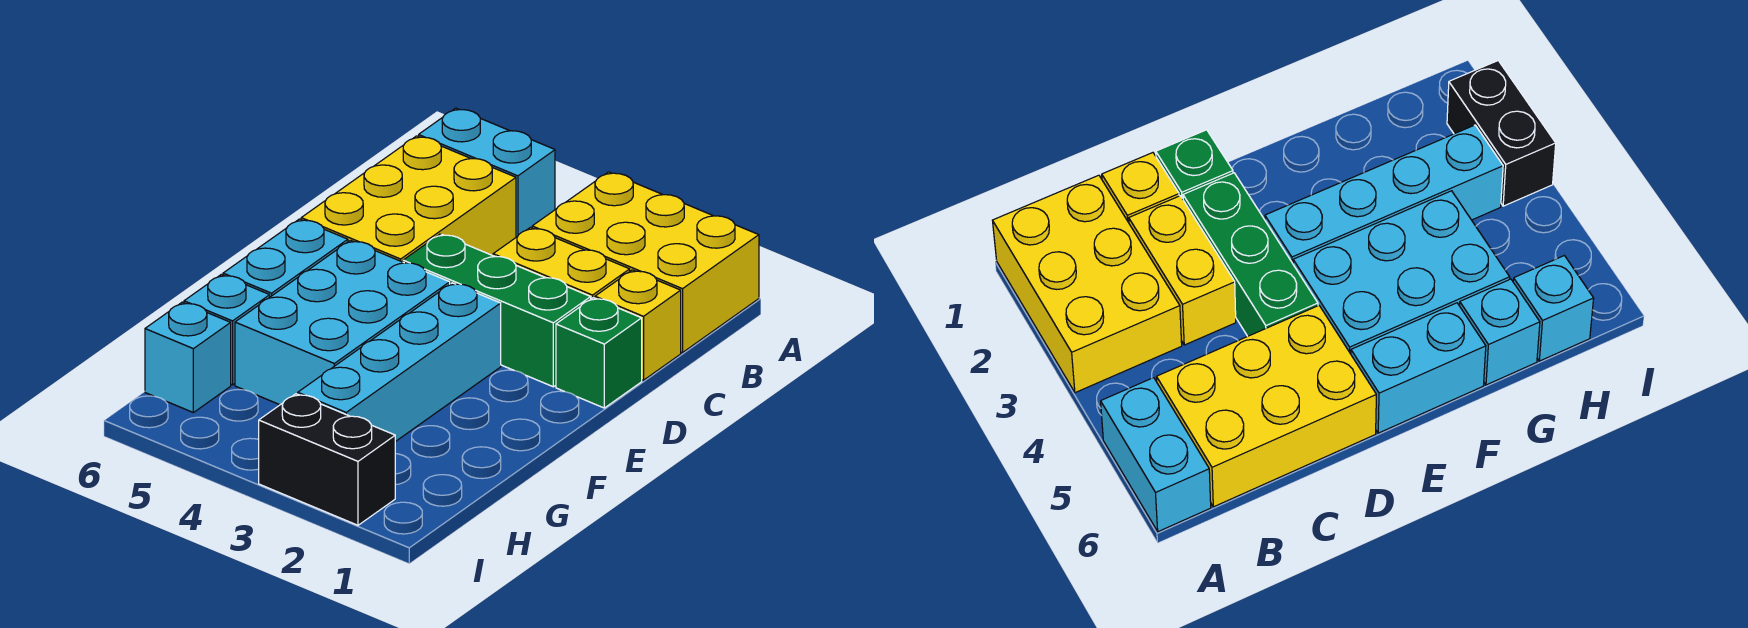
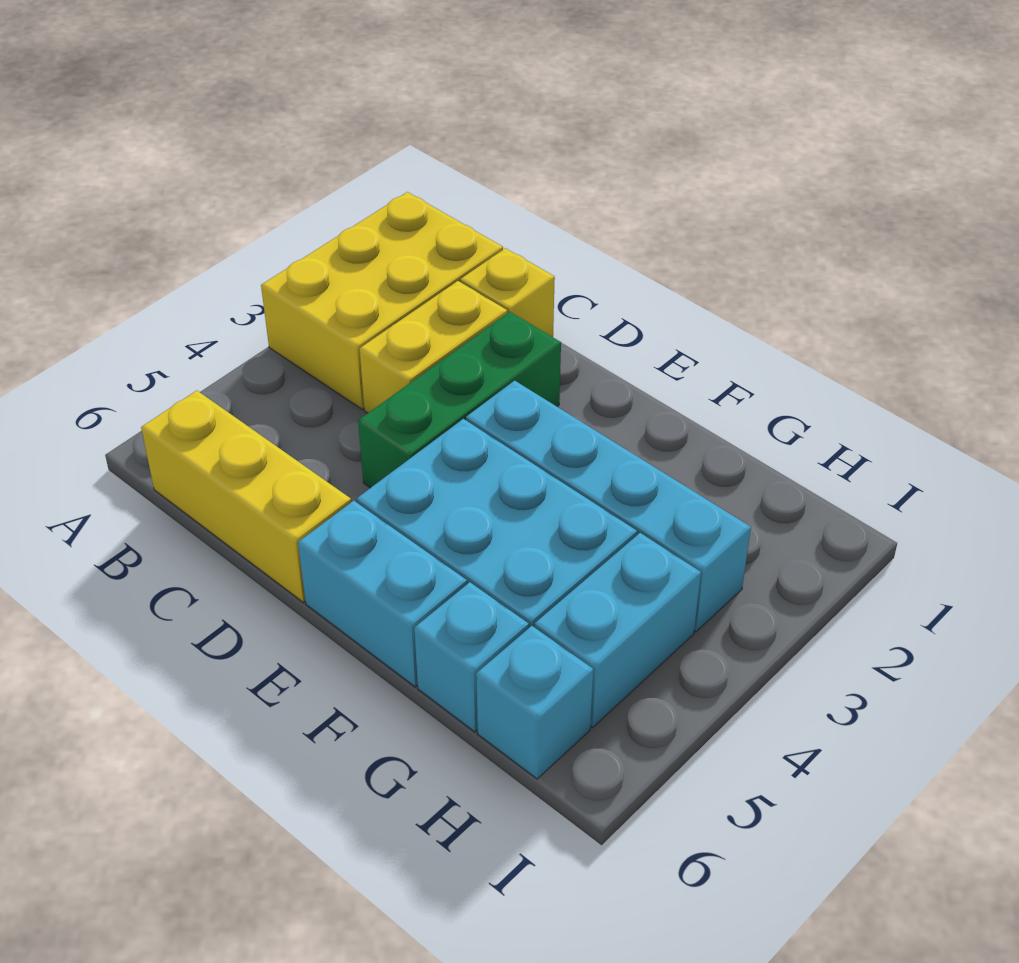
cyan 1x2 brick [419,108,555,237] -> cyan 1x2 brick moved to [534,533,701,727]
yellow 2x3 brick [301,136,516,262] -> yellow 1x3 brick [141,390,351,602]
green 1x1 brick [556,298,642,408] -> none
black 1x2 brick [259,394,395,525] -> none

